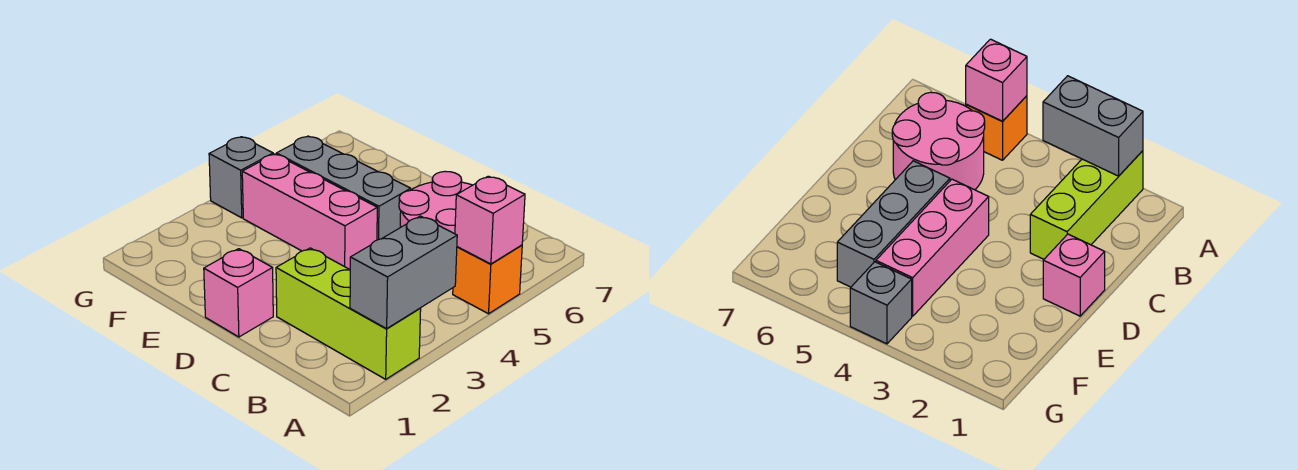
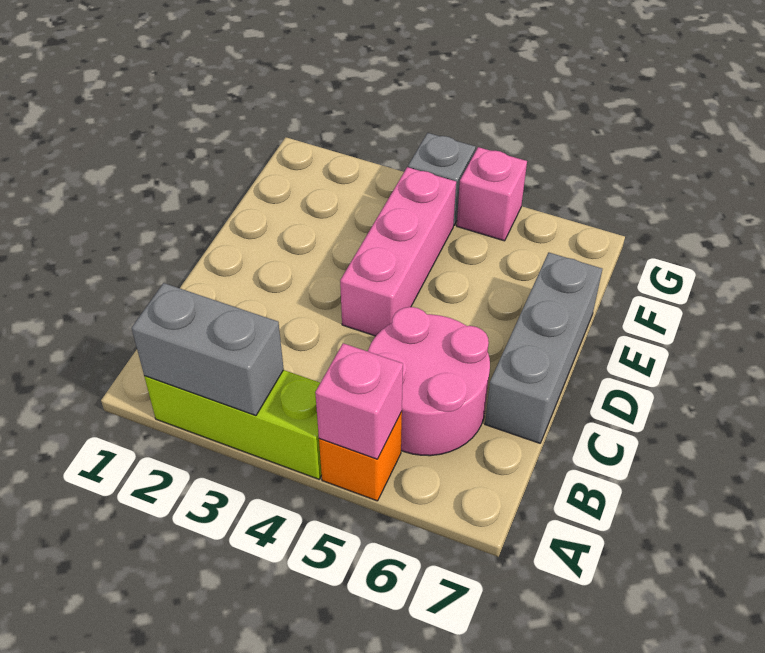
lime 1x3 brick [276,248,421,379] -> lime 1x3 brick turned to [144,370,322,479]
pink 1x1 brick [204,249,273,337] -> pink 1x1 brick moved to [457,147,527,241]
grey 1x3 brick [276,136,411,240] -> grey 1x3 brick moved to [485,253,602,443]

